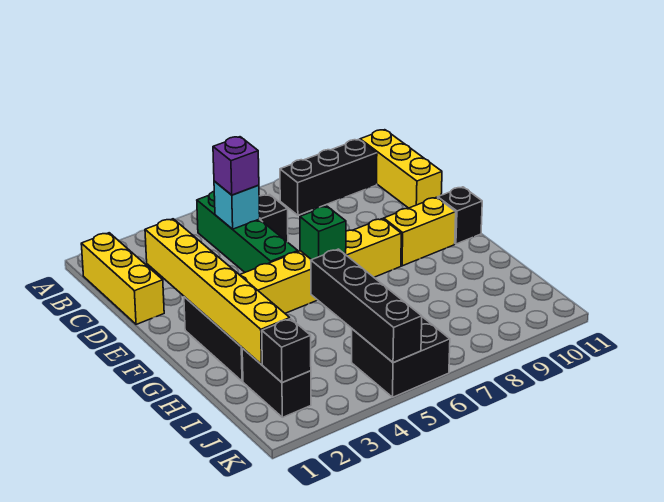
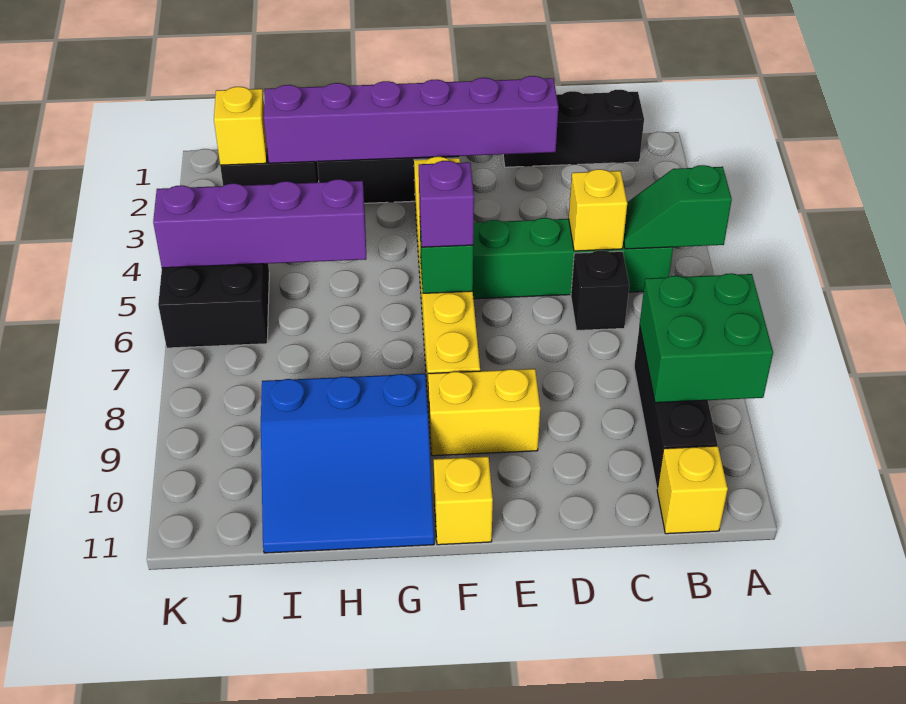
none -> green 1x2 slope [623,165,732,249]
none -> green 2x2 brick [640,273,773,403]
yellow 1x3 brick [81,233,164,324] -> black 1x3 brick [503,90,644,167]
yellow 1x3 brick [360,130,442,208] -> yellow 1x1 brick [657,446,728,534]
cyan 1x1 brick [214,181,260,229] -> yellow 1x1 brick [569,169,627,251]
purple 1x1 brick [213,137,259,195] -> purple 1x1 brick moved to [419,161,474,247]
yellow 1x6 brick [145,219,290,364] -> purple 1x6 brick [264,76,558,163]
yellow 1x2 brick [384,197,456,266] -> yellow 1x2 brick turned to [428,369,540,456]
black 1x1 brick [438,187,482,244] -> yellow 1x1 brick [434,457,493,545]
none -> blue 3x3 slope [261,374,434,553]
black 1x4 brick [311,249,422,363] -> purple 1x4 brick [153,179,366,268]
black 1x1 brick [262,319,311,383] -> yellow 1x1 brick [214,87,267,165]

